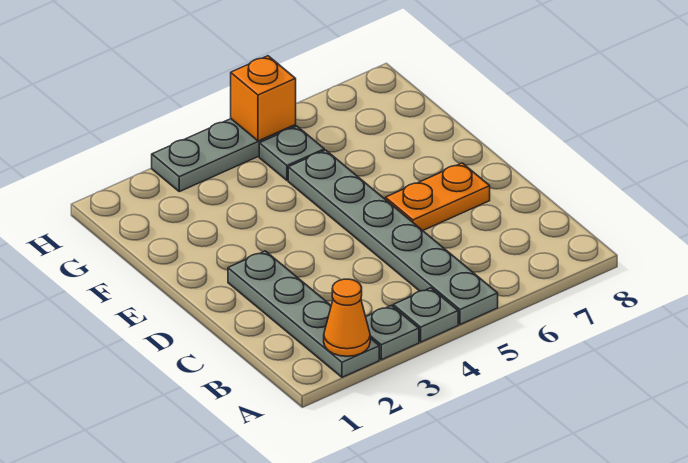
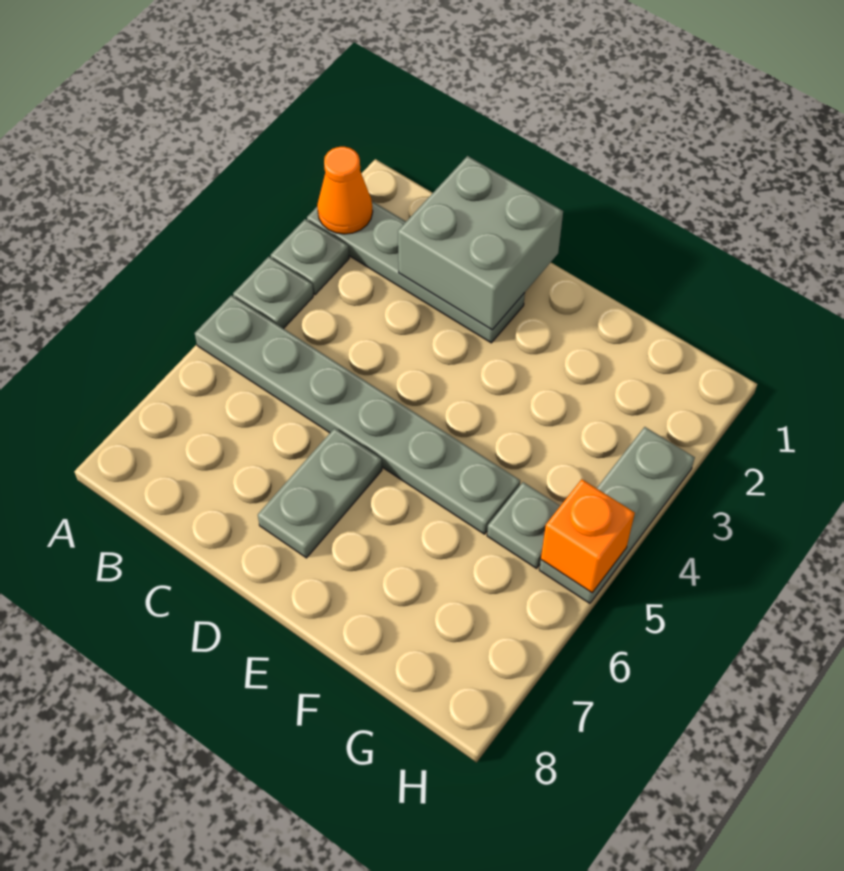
none -> grey 2x2 brick [398,156,563,330]
orange 1x2 plate [385,163,490,230] -> grey 1x2 plate [258,428,382,558]

